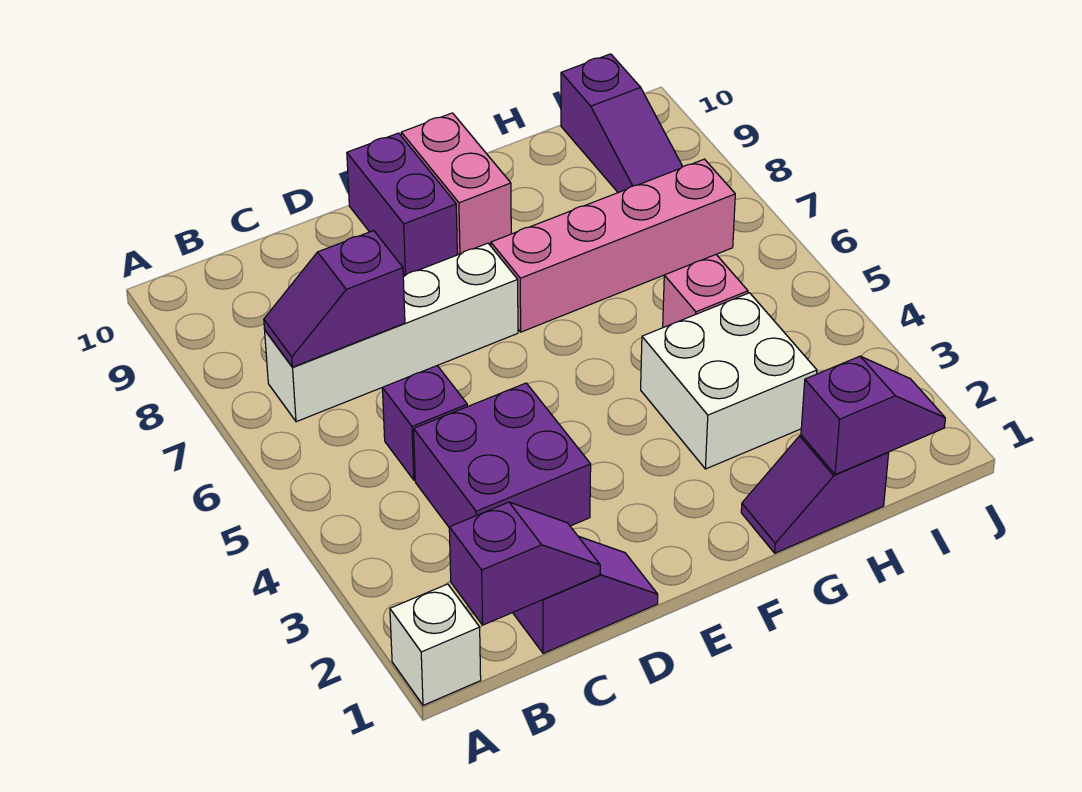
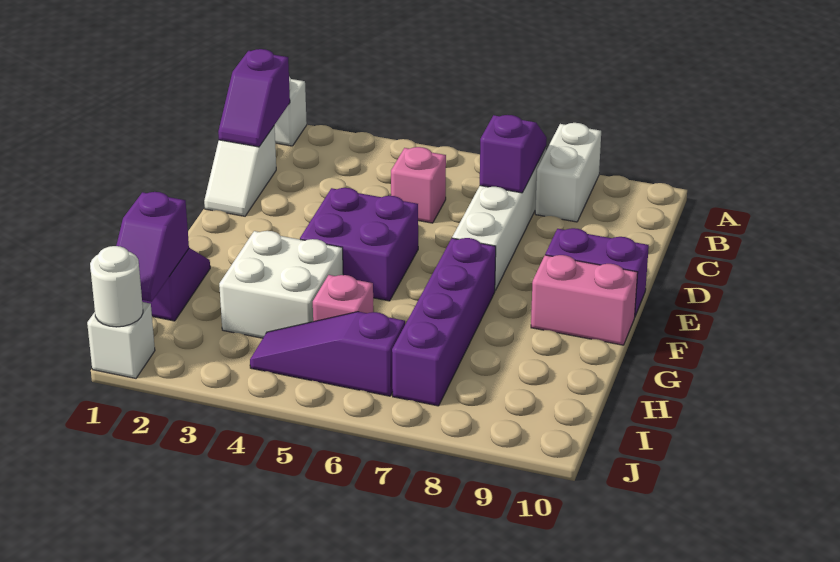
none -> white 1x2 brick [535,123,601,222]
purple 1x2 slope [513,536,658,653] -> white 1x2 slope [204,126,276,216]
purple 2x2 brick [414,383,591,527] -> purple 2x2 brick moved to [300,188,418,301]
purple 1x1 brick [382,366,467,480] -> pink 1x1 brick [391,147,446,223]
pink 1x4 brick [491,159,735,332] -> purple 1x4 brick [392,238,496,406]
purple 1x3 slope [561,54,683,193] -> purple 1x3 slope moved to [250,312,405,396]
none -> white 1x1 brick [87,302,155,378]
none -> white 1x1 round brick [90,246,143,327]

